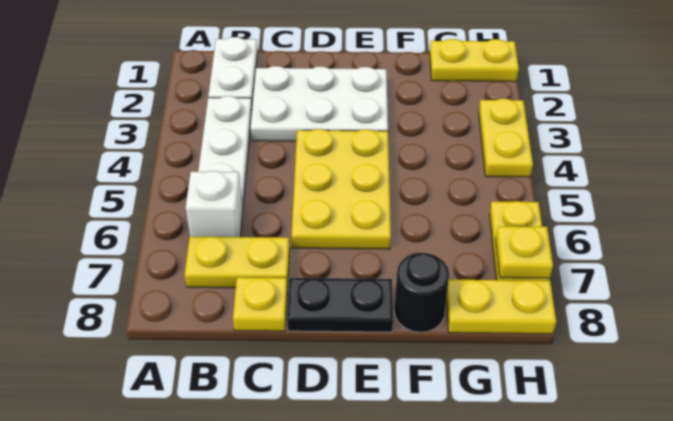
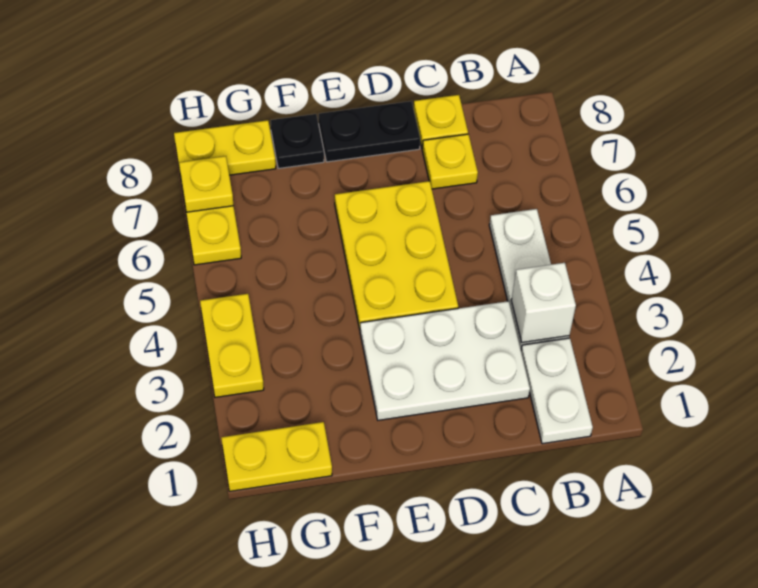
white 1x1 brick [186,171,243,237] -> white 1x1 brick moved to [511,263,576,343]
yellow 1x2 plate [184,237,290,288] -> yellow 1x1 plate [422,134,478,189]
black 1x1 round brick [394,253,449,332] -> black 1x1 plate [271,114,324,169]

